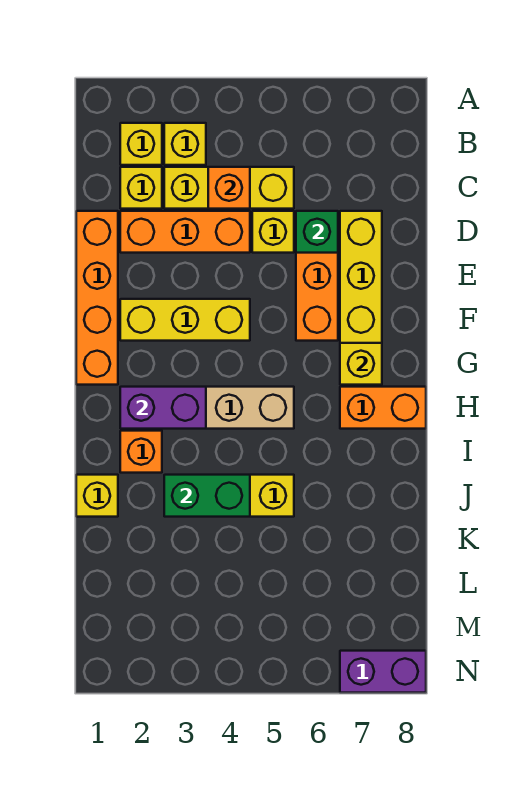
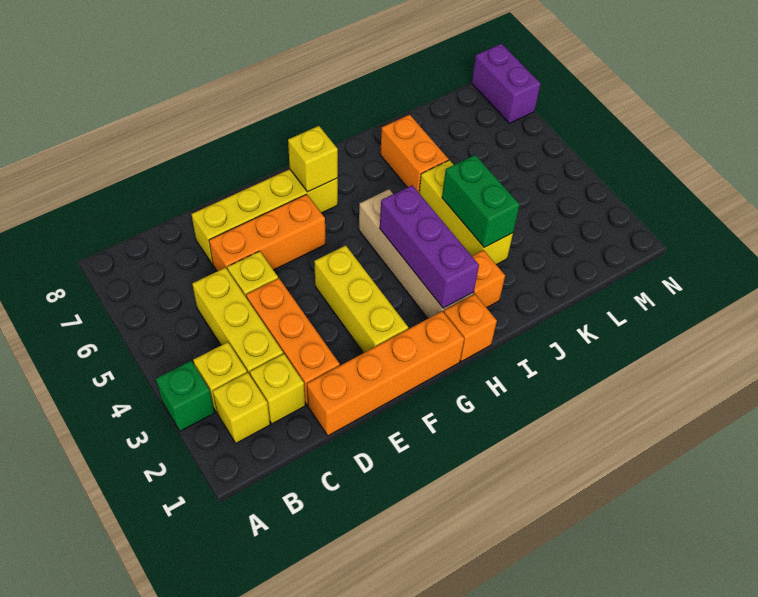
orange 1x1 brick [208,167,250,209] -> orange 1x1 brick moved to [444,294,497,361]
green 1x1 brick [296,211,338,253] -> green 1x1 brick moved to [156,361,214,431]
purple 1x2 brick [120,387,206,429] -> purple 1x3 brick [380,185,479,308]
orange 1x2 brick [340,387,426,429] -> orange 1x2 brick moved to [380,115,449,193]
yellow 1x1 brick [76,475,118,517] -> none

